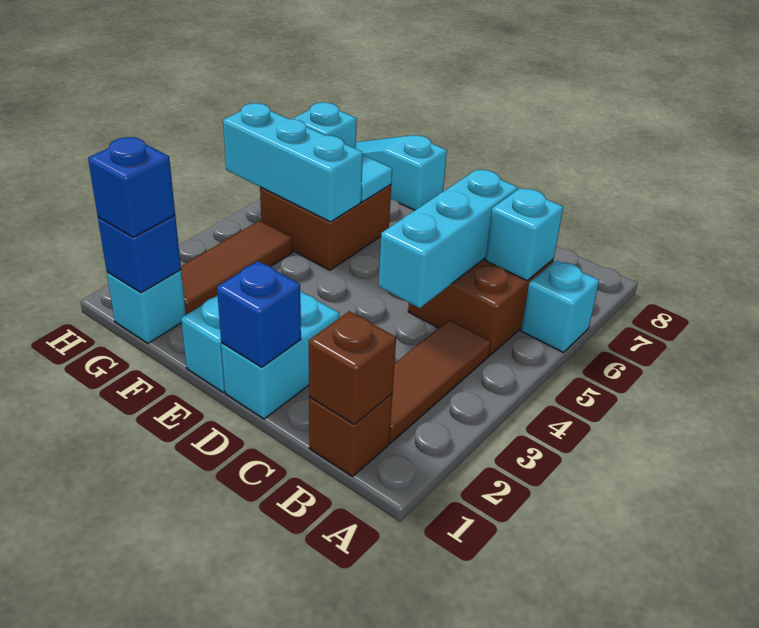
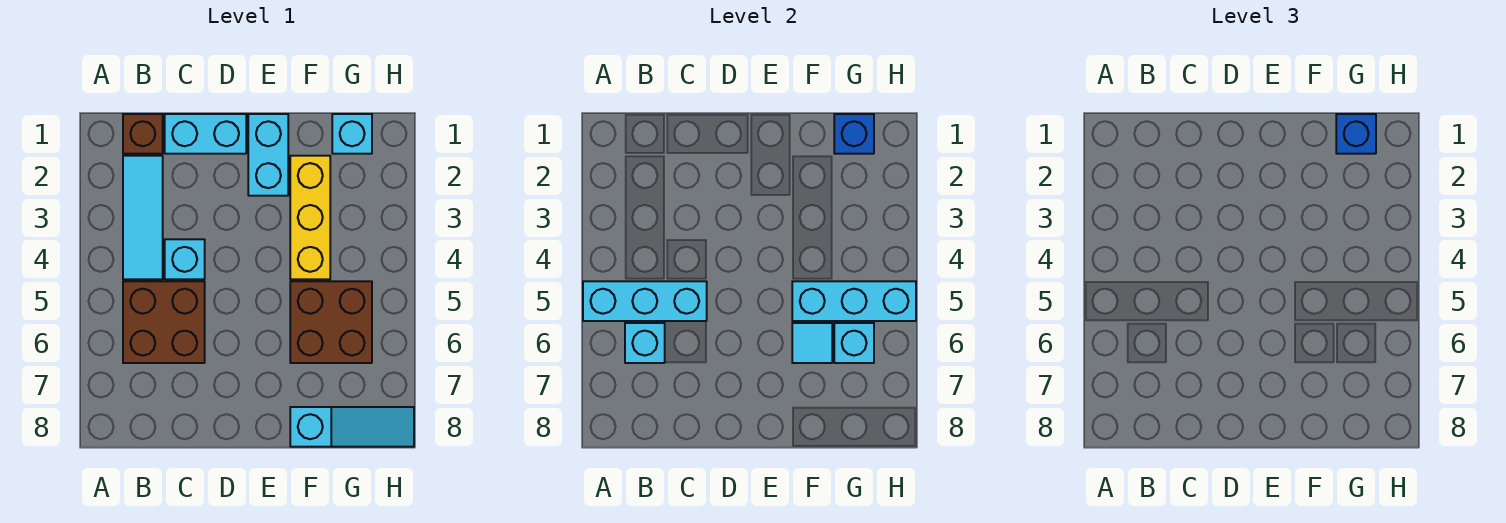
cyan 1x1 brick [521,260,599,353] -> cyan 1x1 brick moved to [165,239,205,279]
brown 1x1 brick [309,311,396,425] -> none
brown 1x3 tile [389,320,491,443] -> cyan 1x3 tile [123,156,163,279]
cyan 1x3 brick [379,170,518,308] -> cyan 1x3 brick turned to [583,281,707,321]
cyan 1x2 brick [221,291,339,419] -> cyan 1x2 brick turned to [165,114,246,154]
blue 1x1 brick [217,261,301,367] -> none
none -> yellow 1x3 brick [290,156,330,279]
brown 1x3 tile [181,220,293,315] -> none

